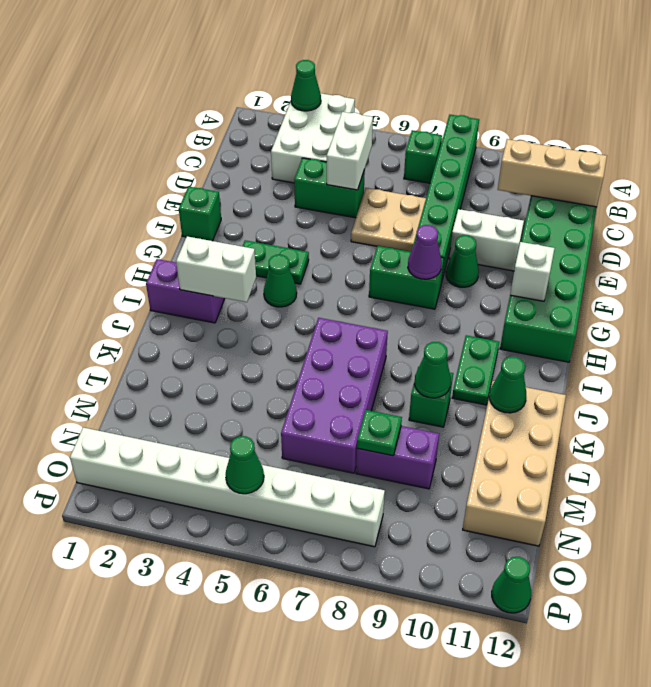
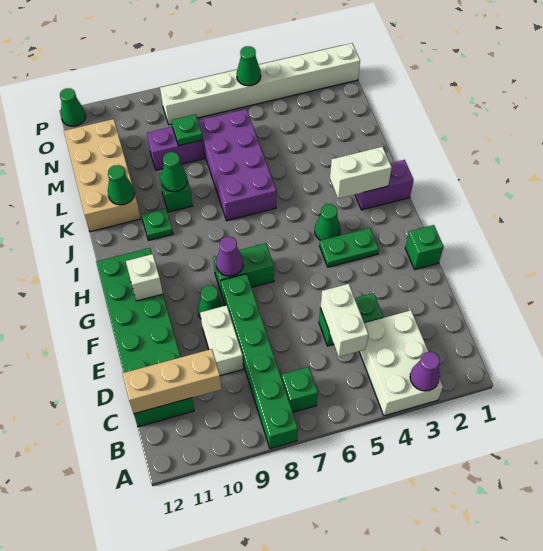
green 1x1 cone [291,60,321,111] -> purple 1x1 cone [410,352,440,391]
tan 2x2 plate [351,188,426,252] -> none
white 1x2 brick [449,209,524,271] -> white 1x2 brick turned to [200,305,243,376]
green 1x2 plate [452,335,499,405] -> green 1x1 plate [141,208,173,240]

